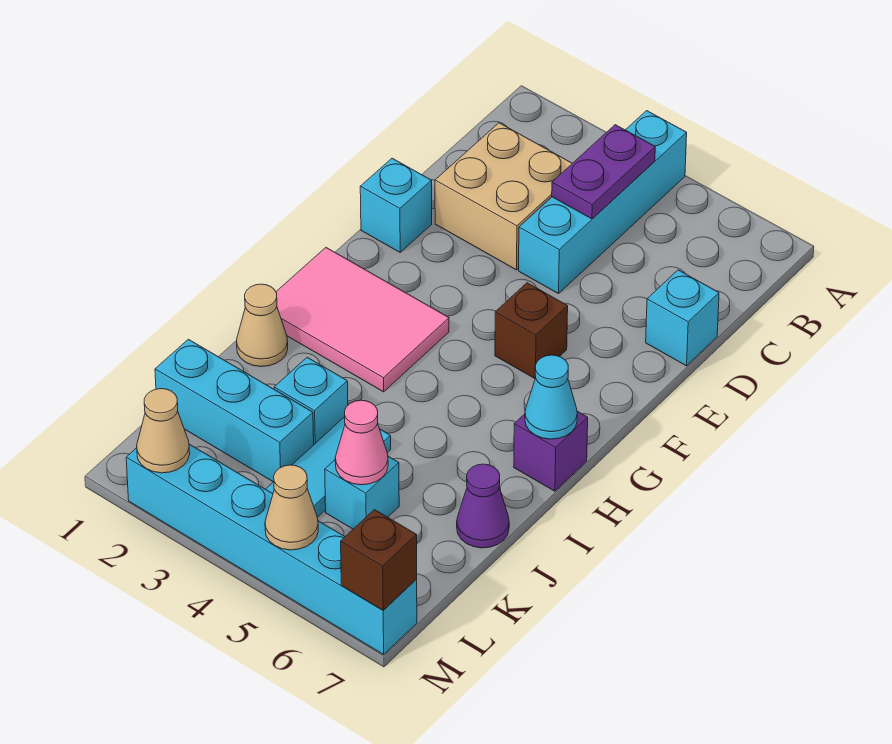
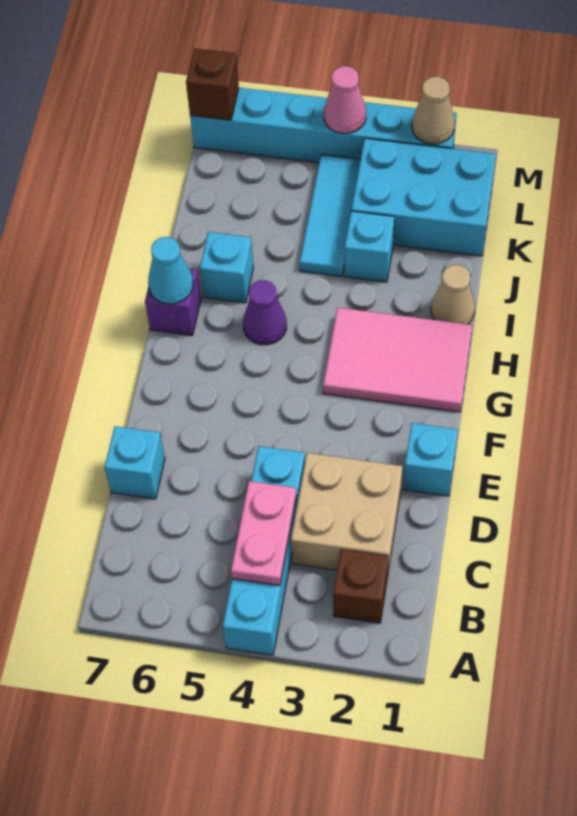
purple 1x2 plate [552,125,655,219] -> pink 1x2 plate [231,481,296,586]
brown 1x1 brick [495,283,568,379] -> brown 1x1 brick moved to [333,549,389,623]
purple 1x1 cone [457,464,509,548] -> purple 1x1 cone moved to [243,280,287,345]
cyan 1x3 brick [155,339,314,482] -> cyan 2x3 brick [352,138,496,256]
cyan 1x1 brick [325,456,399,529] -> cyan 1x1 brick moved to [200,232,253,303]
pink 1x1 cone [335,400,388,485] -> pink 1x1 cone moved to [324,66,366,133]
tan 1x1 cone [265,465,318,550] -> none

